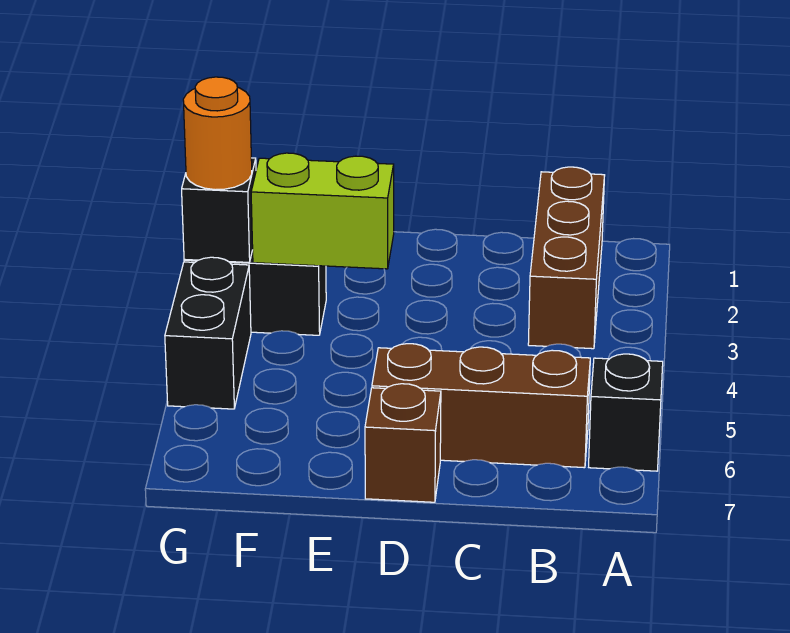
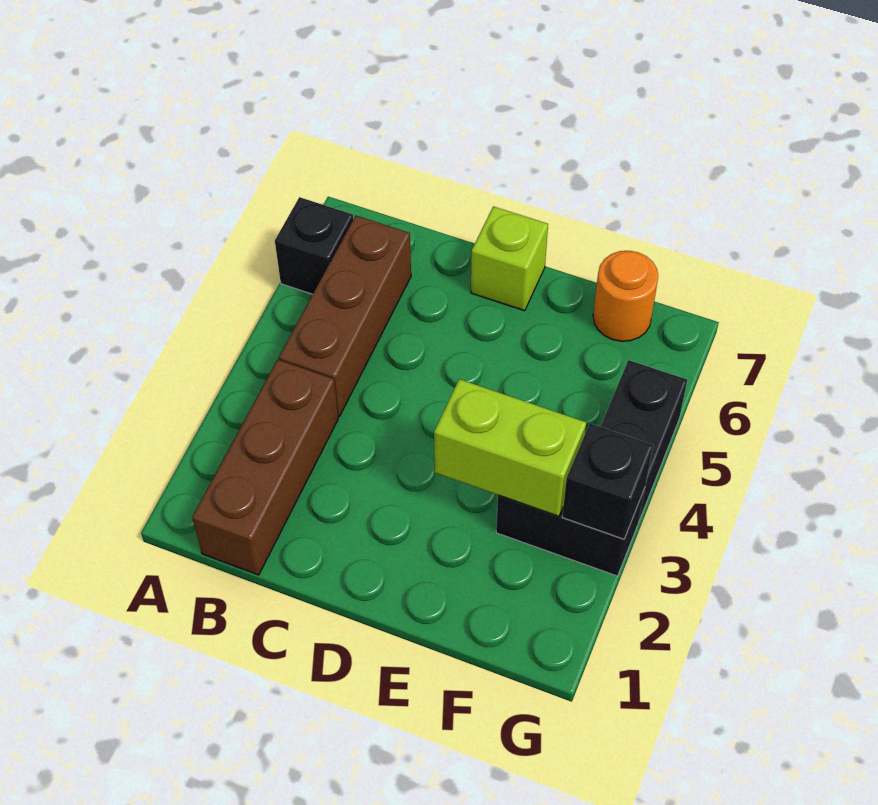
brown 1x3 brick [372,344,590,468] -> brown 1x3 brick turned to [279,216,411,417]
brown 1x1 brick [365,384,441,502] -> lime 1x1 brick [471,206,548,311]
orange 1x1 round brick [183,77,252,190] -> orange 1x1 round brick moved to [593,251,658,341]

